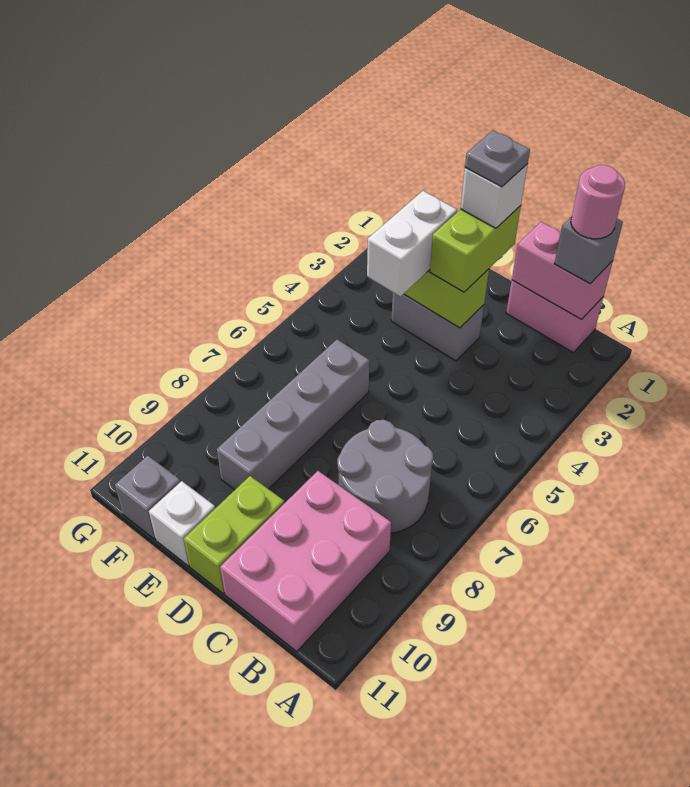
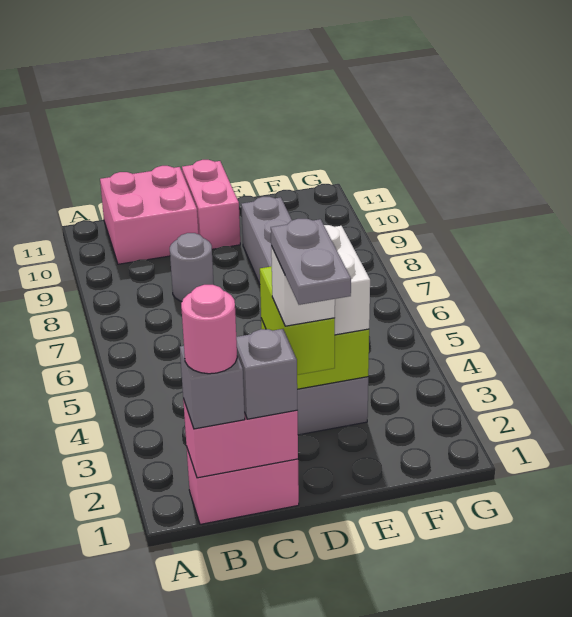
grey 2x2 round brick [337,420,433,533] -> grey 1x1 round brick [170,233,214,301]
pink 2x3 brick [220,471,391,652] -> pink 2x2 brick [100,166,198,264]
grey 1x1 plate [465,130,530,187] -> grey 1x2 plate [271,219,351,305]
lime 1x2 brick [184,476,284,593] -> pink 1x2 brick [182,160,240,249]
white 1x1 brick [149,481,215,566] -> none
grey 1x1 brick [115,456,180,539] -> grey 1x1 brick moved to [236,329,298,419]

